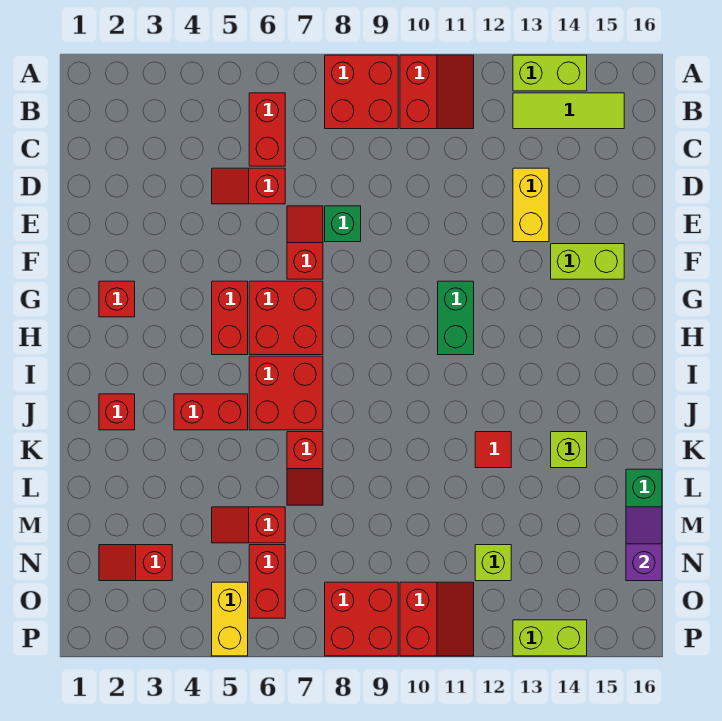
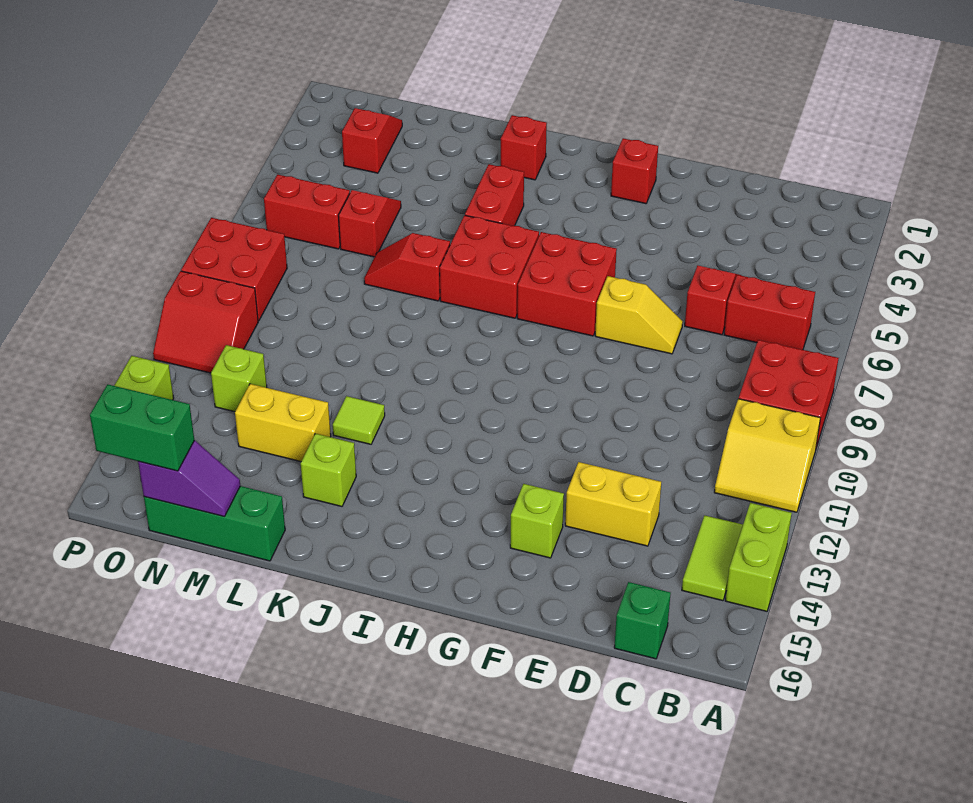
red 2x2 slope [400,55,474,129] -> yellow 2x2 slope [714,399,820,512]
lime 1x3 tile [513,93,624,129] -> lime 1x2 tile [682,515,743,601]
red 1x2 slope [287,206,323,279] -> yellow 1x2 slope [595,276,683,354]
green 1x1 brick [325,206,361,242] -> green 1x1 brick moved to [614,582,671,659]
lime 1x2 brick [551,244,624,279] -> lime 1x1 brick [510,484,564,558]
red 1x2 brick [212,281,248,355] -> none
green 1x2 brick [438,281,474,355] -> green 1x2 brick moved to [90,384,194,471]
red 1x1 tile [475,432,511,468] -> lime 1x1 tile [333,396,385,444]
yellow 1x2 brick [212,582,248,656] -> yellow 1x2 brick moved to [235,384,331,462]

